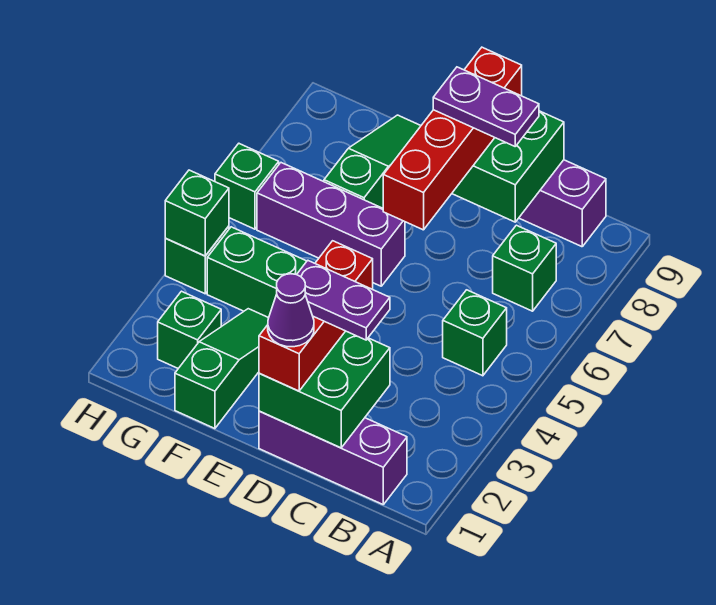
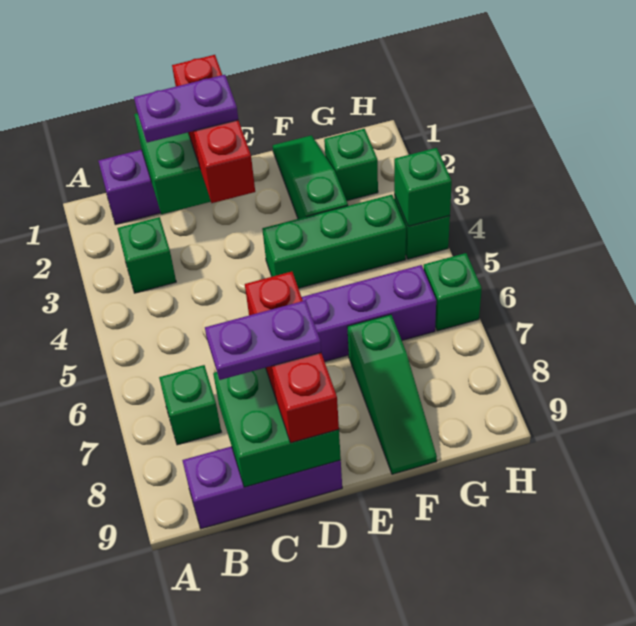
green 1x1 brick [443,290,507,376] -> green 1x1 brick moved to [117,217,176,293]
purple 1x1 cone [268,274,314,347] -> none
red 1x4 brick [383,47,522,230] -> red 1x3 brick [245,272,339,443]
green 1x3 slope [175,309,268,429] -> green 1x3 slope turned to [273,135,348,219]

